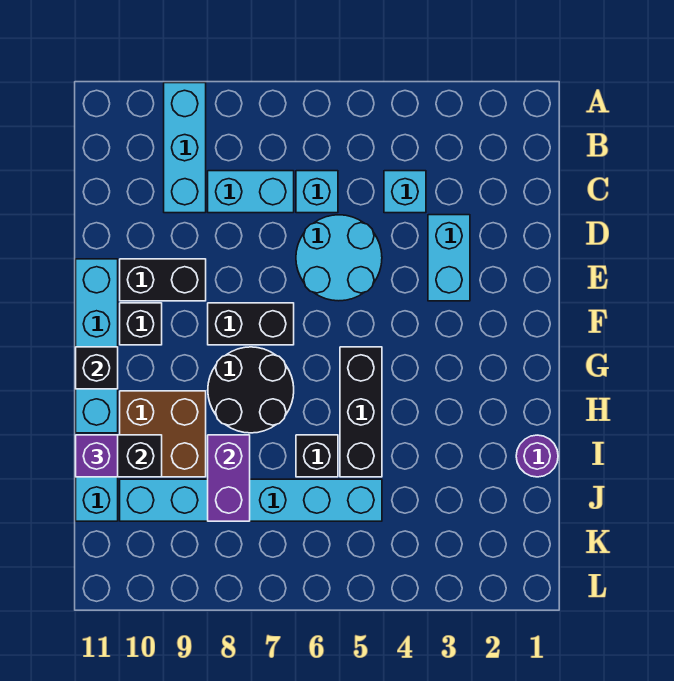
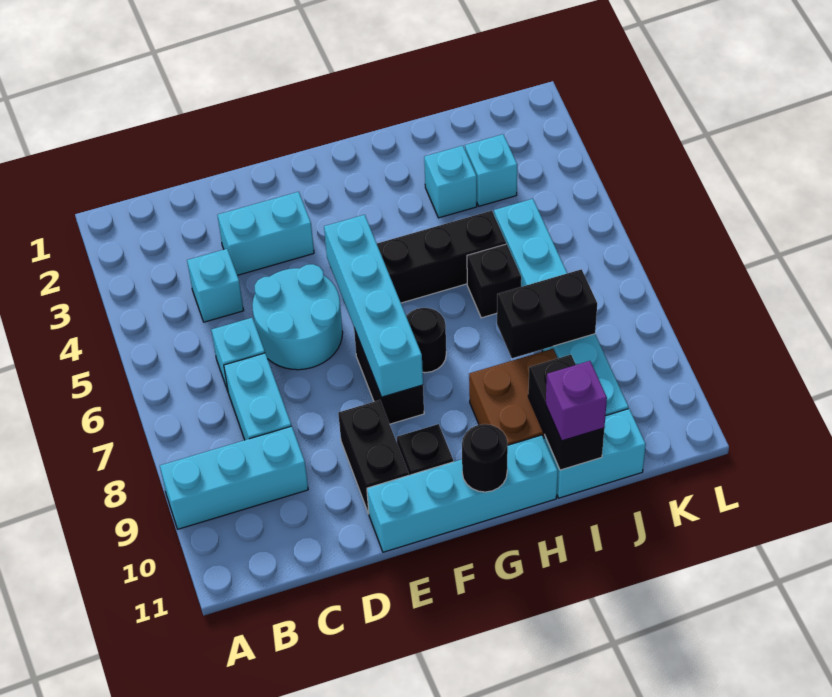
none -> cyan 1x4 brick [324,215,423,397]
black 2x2 round brick [208,347,294,433] -> black 1x1 round brick [406,308,446,373]
black 1x1 brick [76,347,118,389] -> black 1x1 round brick [462,424,508,492]
purple 1x1 round brick [516,435,558,477] -> none
none -> cyan 1x1 brick [424,146,477,218]
purple 1x2 brick [208,435,250,521] -> black 1x2 brick [497,269,597,358]
none -> cyan 1x1 brick [465,134,517,206]

